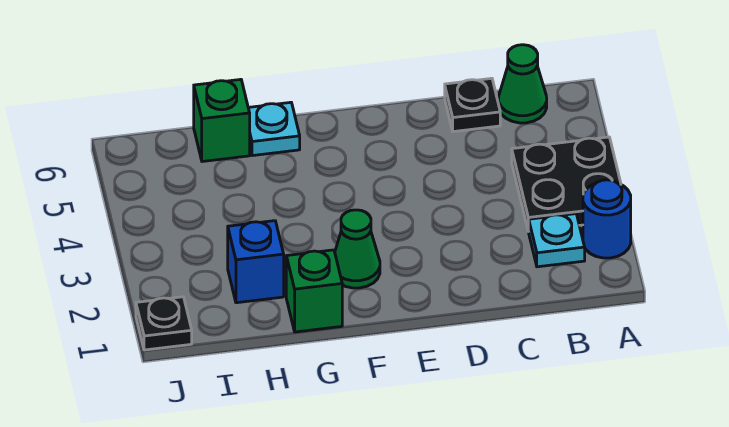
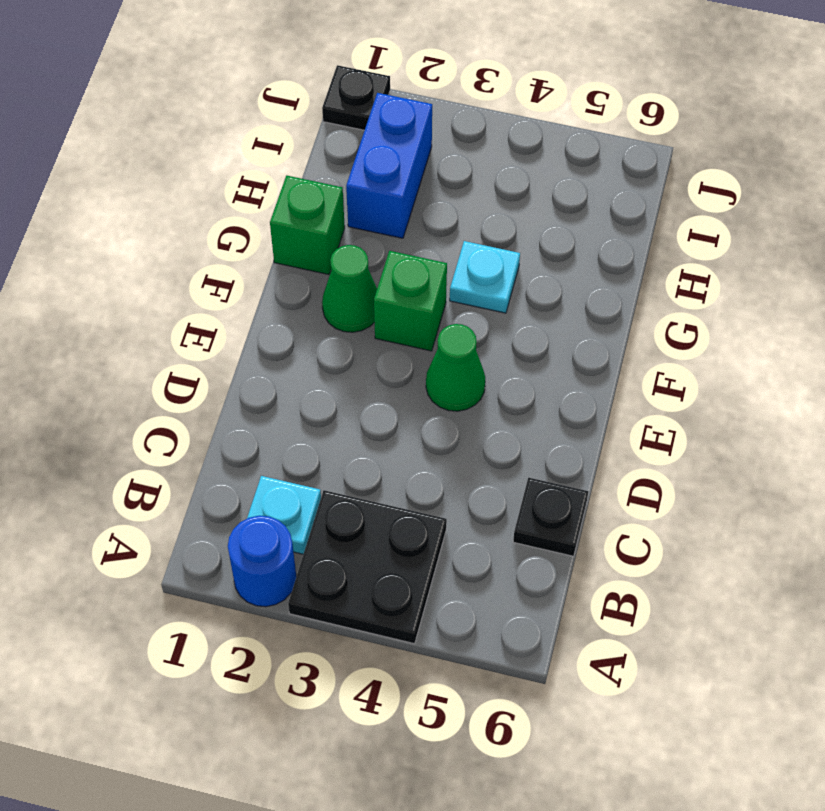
green 1x1 cone [499,45,547,123] -> green 1x1 cone moved to [426,324,485,411]
cyan 1x1 plate [248,102,300,156] -> cyan 1x1 plate moved to [450,241,520,313]
blue 1x1 brick [228,221,284,303] -> blue 1x2 brick [346,93,432,238]
green 1x1 brick [194,79,250,162] -> green 1x1 brick moved to [374,251,447,351]

